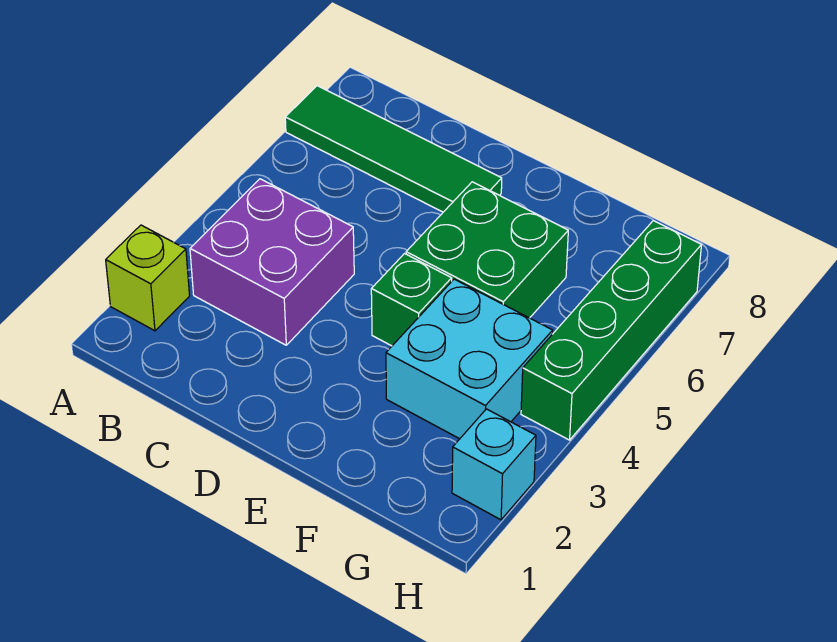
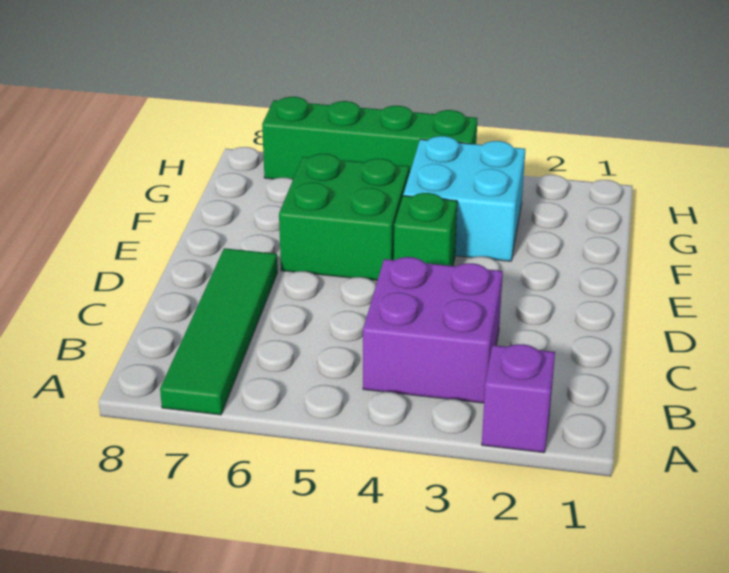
lime 1x1 brick [106,225,190,331] -> purple 1x1 brick [482,344,555,453]
cyan 1x1 brick [452,409,536,520] -> none

